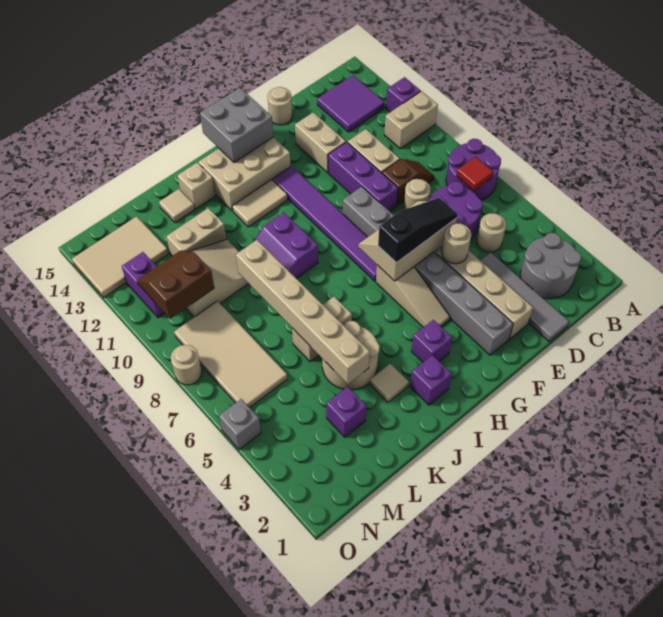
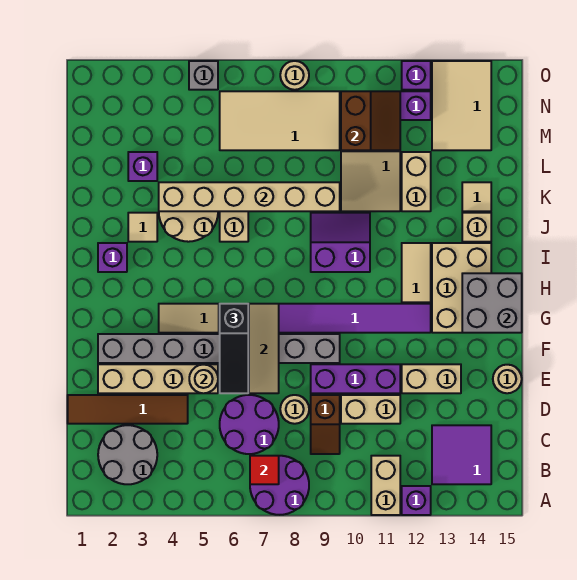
tan 1x1 round brick [477,213,506,252] -> none
grey 1x4 tile [480,252,569,341] -> brown 1x4 tile [68,395,188,424]
purple 1x1 brick [411,320,452,362] -> purple 1x1 brick moved to [402,61,431,90]

